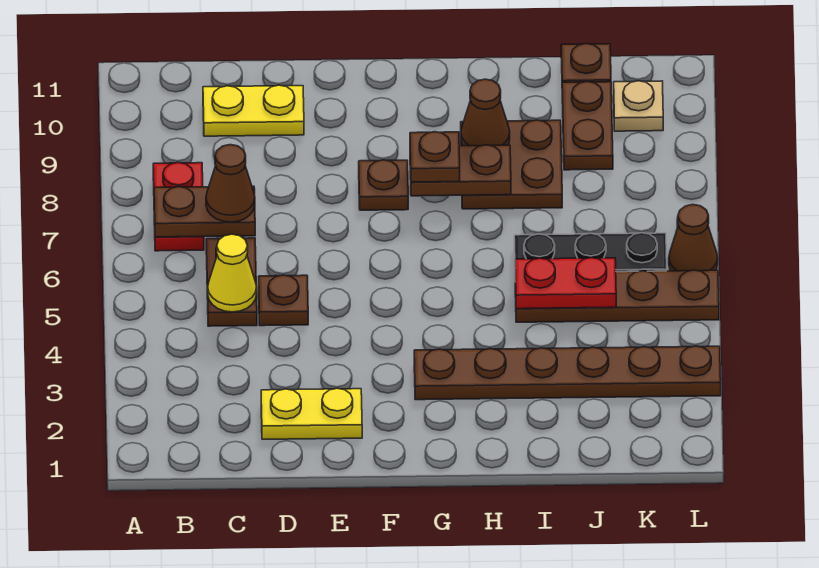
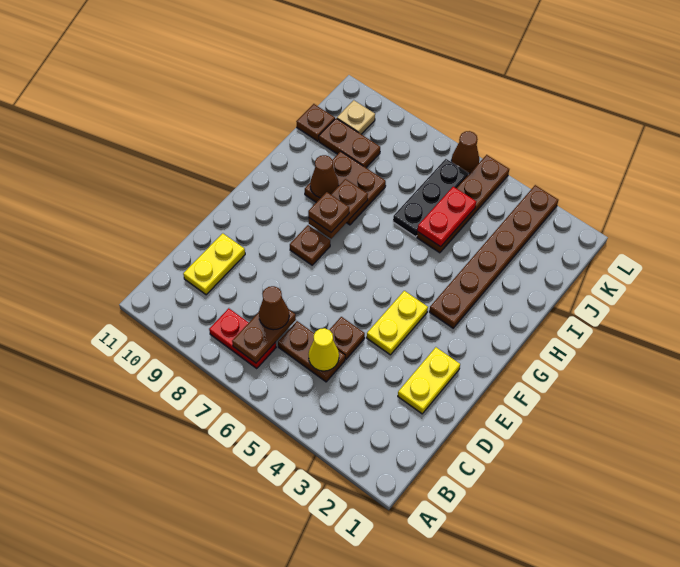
none -> yellow 1x2 plate [367,291,428,355]

